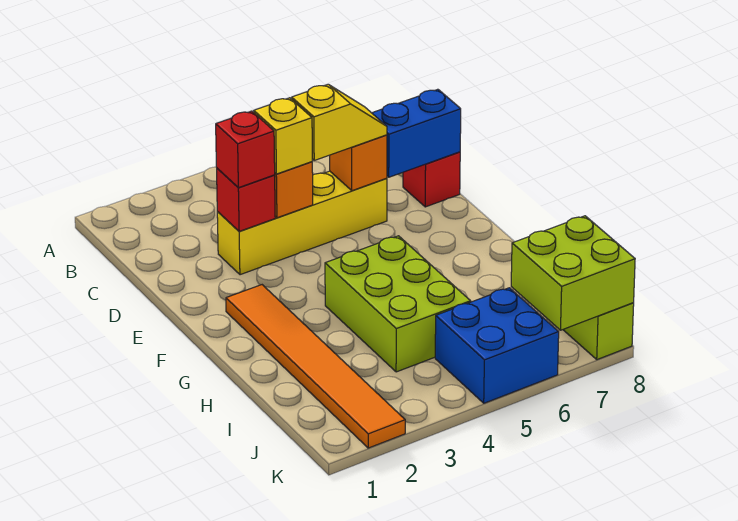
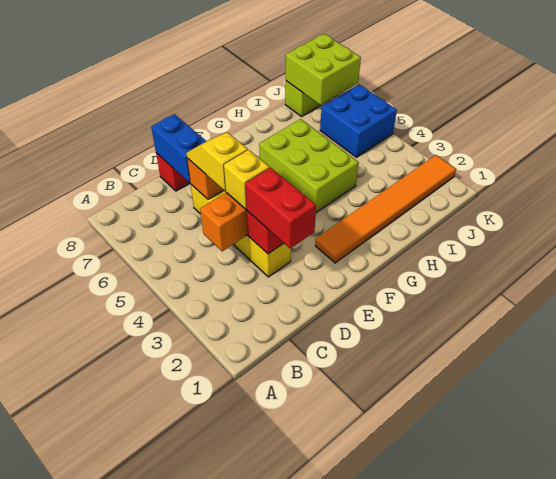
red 1x1 brick [216,111,275,188] -> red 1x2 brick [246,168,316,248]
lime 2x3 brick [325,236,471,372] -> lime 2x3 brick turned to [259,119,359,213]

